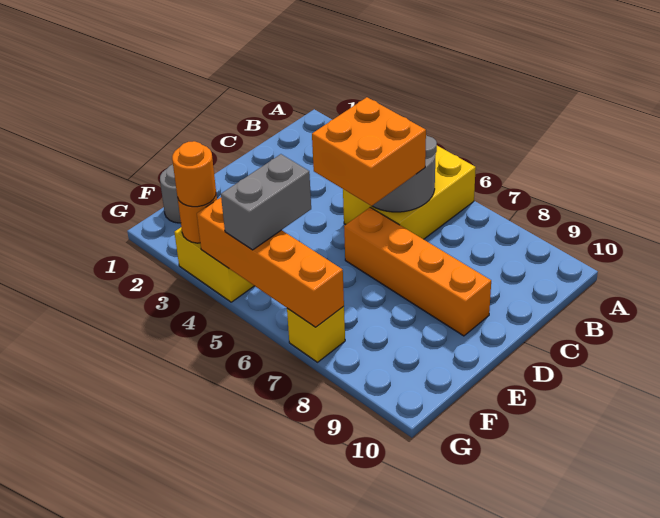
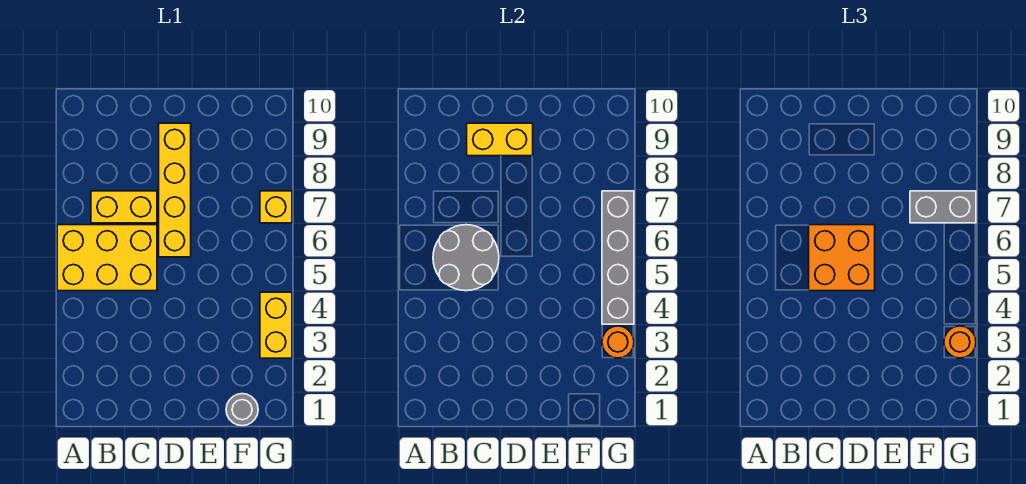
none -> yellow 1x2 brick [91,191,157,223]
none -> yellow 1x2 brick [467,123,533,156]
orange 1x4 brick [344,207,491,336] -> yellow 1x4 brick [159,123,191,257]
grey 1x2 brick [221,154,311,250] -> grey 1x2 brick moved to [910,191,976,223]
orange 1x4 brick [197,198,344,327] -> grey 1x4 brick [602,191,634,324]

